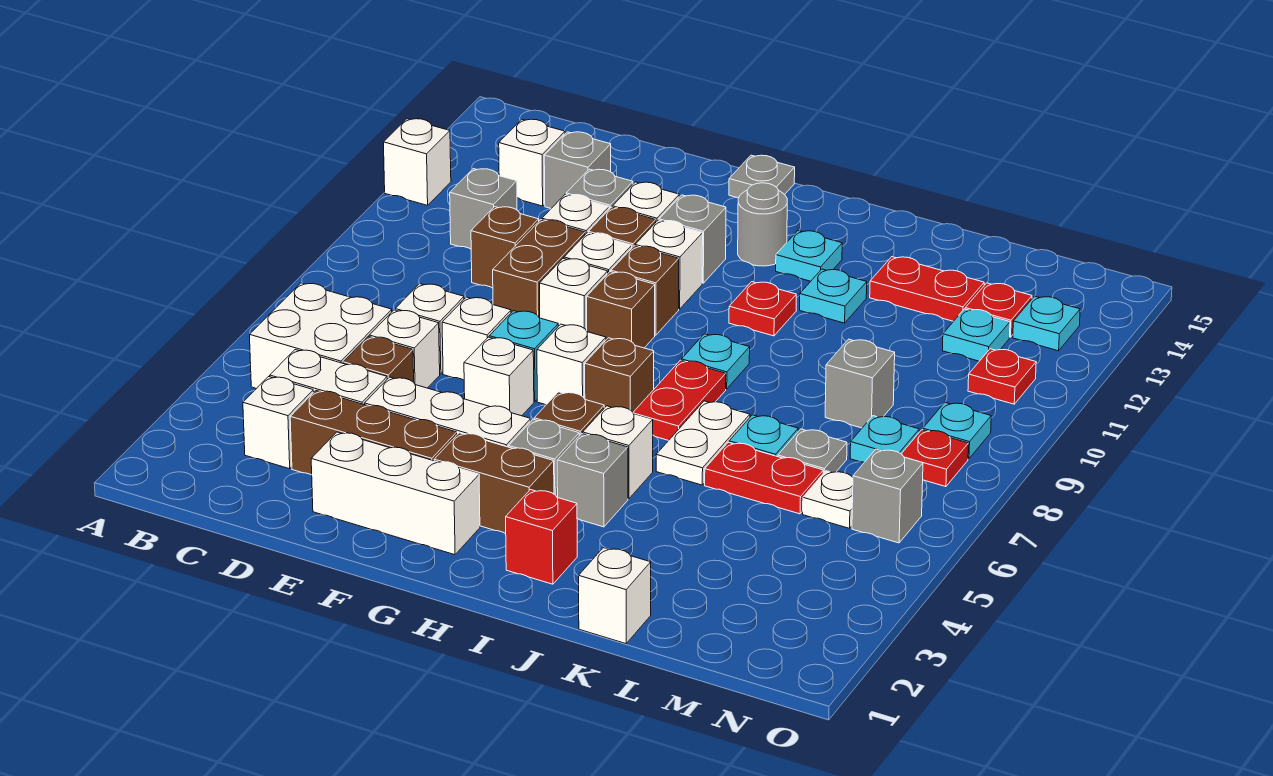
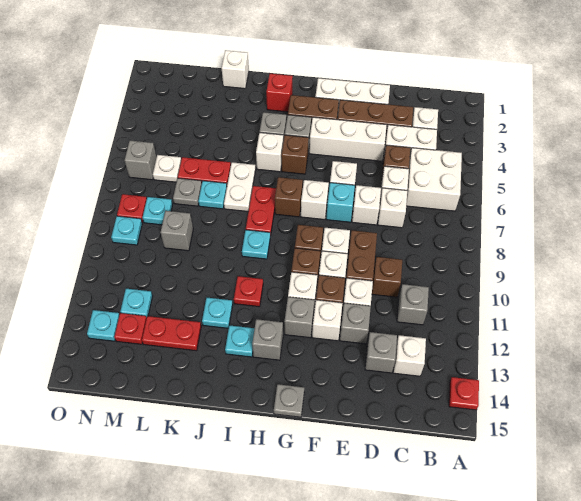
white 1x1 brick [384,119,451,205] -> none
grey 1x1 round brick [738,183,787,266] -> grey 1x1 brick [252,319,283,360]
red 1x1 plate [968,349,1036,404] -> red 1x1 plate moved to [449,377,479,410]

